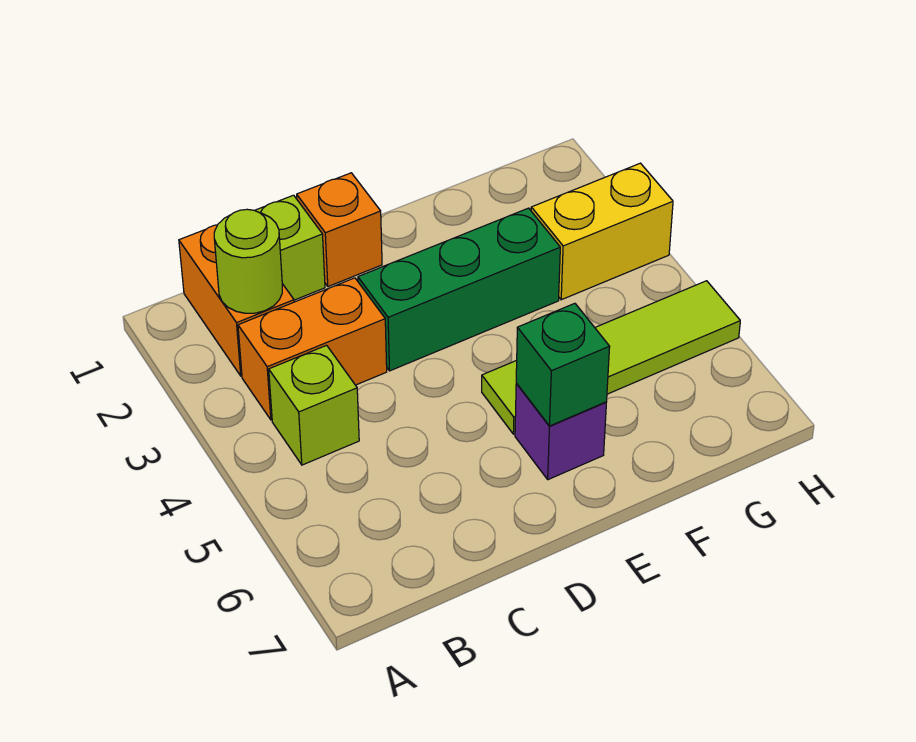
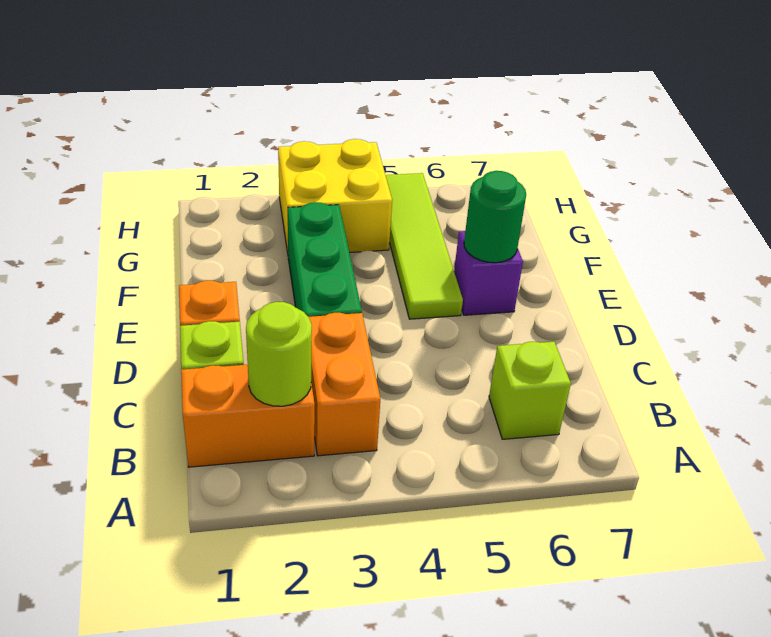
lime 1x1 brick [269,345,359,465] -> lime 1x1 brick moved to [489,342,571,439]
green 1x1 brick [516,303,610,426] -> green 1x1 round brick [464,171,526,263]
yellow 1x2 brick [531,163,673,300] -> yellow 2x2 brick [278,139,392,253]

